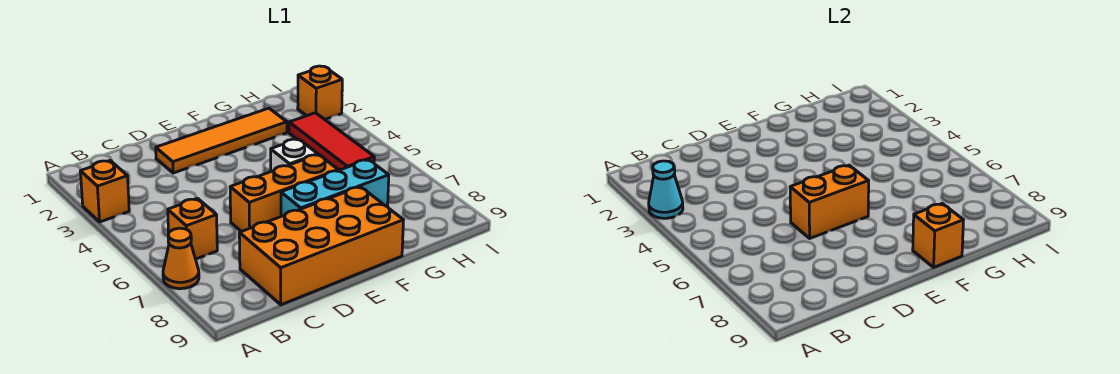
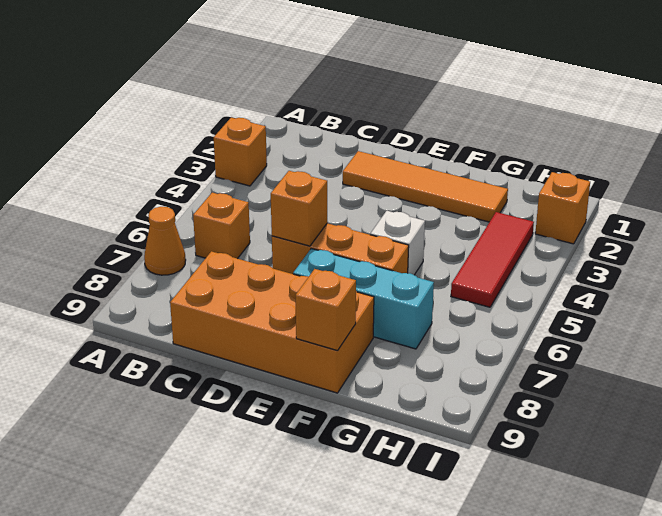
cyan 1x1 cone [649,161,683,218] -> none
orange 1x2 brick [790,165,869,238] -> orange 1x1 brick [271,171,327,246]

